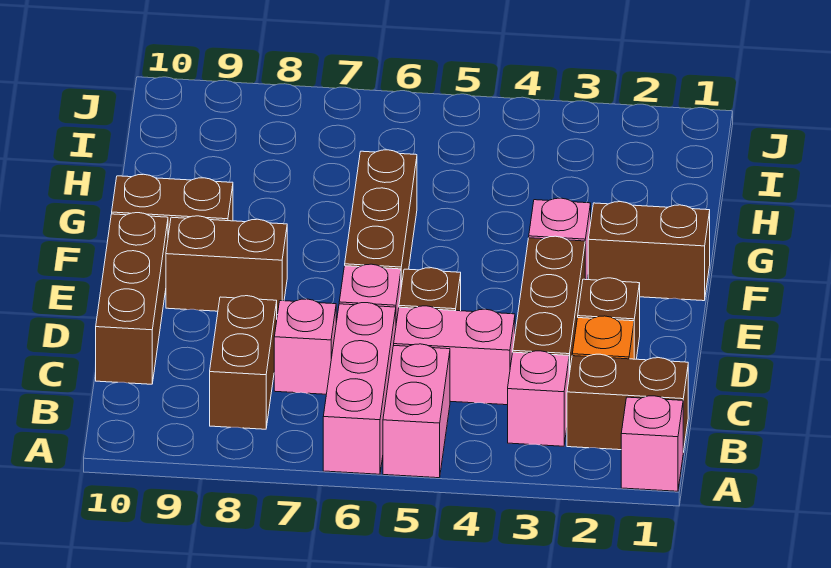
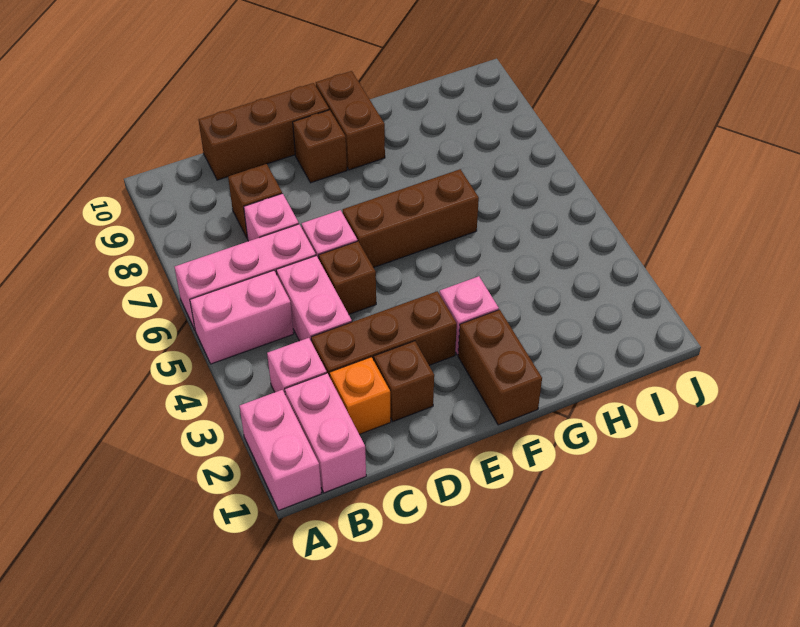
pink 1x1 brick [621,396,683,491] -> pink 1x2 brick [240,390,322,511]
brown 1x2 brick [567,354,688,452] -> pink 1x2 brick [285,373,366,493]
brown 1x2 brick [210,296,277,429] -> brown 1x1 brick [228,164,282,239]
brown 1x2 brick [166,216,287,315] -> brown 1x1 brick [293,110,347,183]

